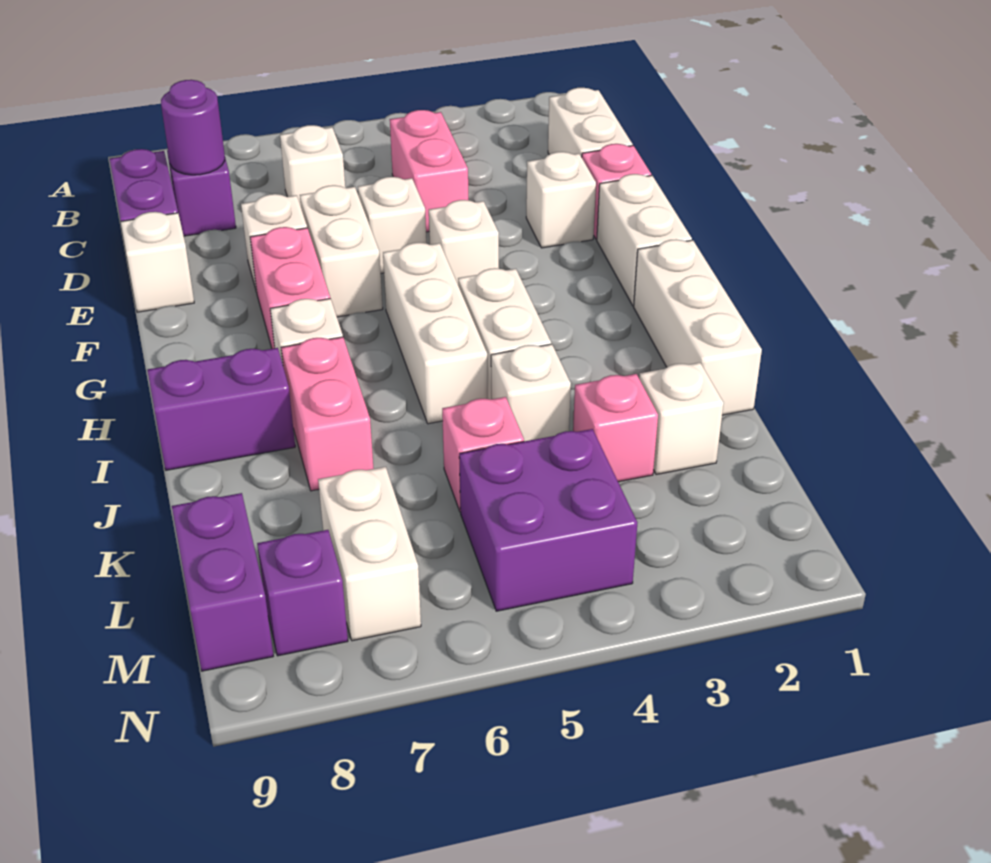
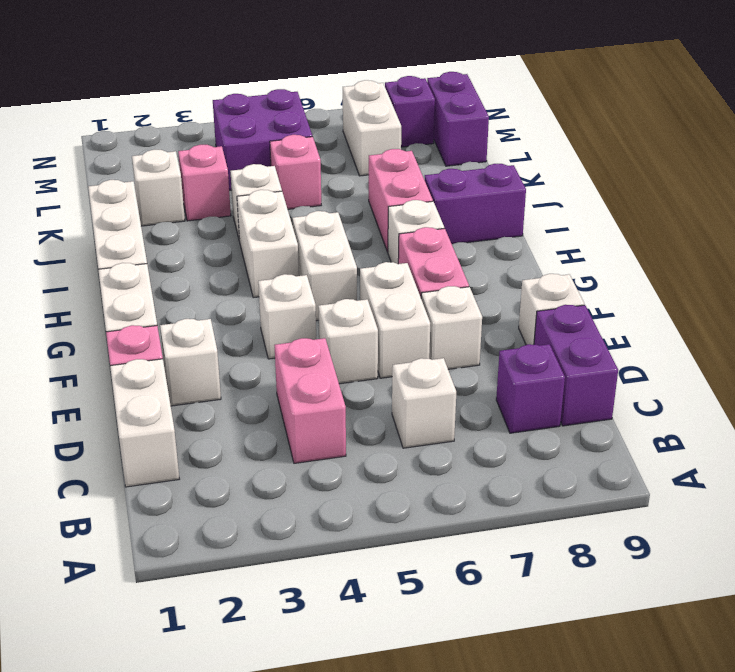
purple 1x1 round brick [161,80,225,175] -> none
white 1x3 brick [383,243,487,424] -> white 1x2 brick [292,211,357,321]

